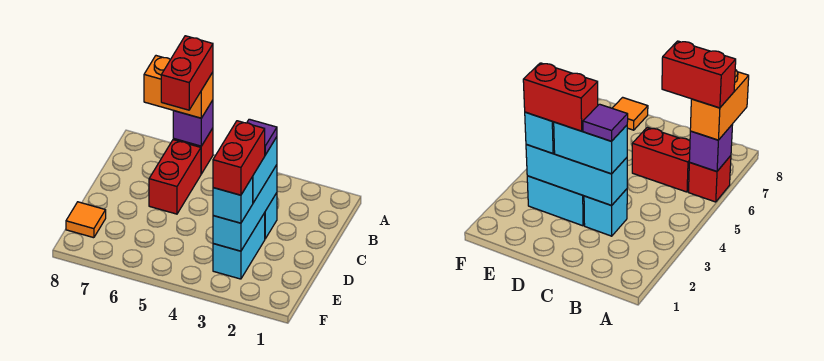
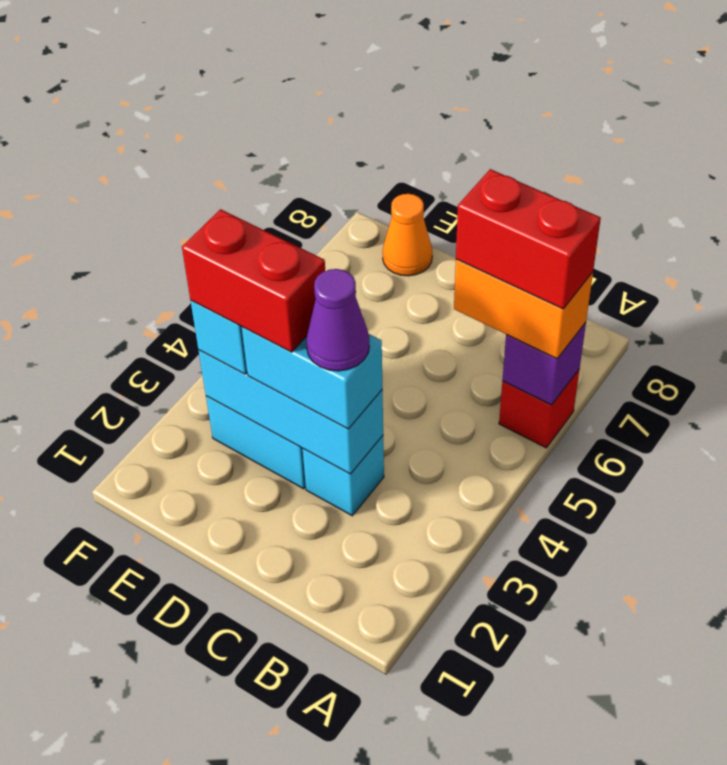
orange 1x2 brick [144,56,213,118] -> orange 1x2 brick turned to [454,259,593,359]
red 1x2 brick [149,140,201,214] -> none
purple 1x1 tile [247,119,277,155] -> purple 1x1 cone [306,269,369,371]
orange 1x1 tile [66,202,106,238] -> orange 1x1 cone [382,194,432,276]

